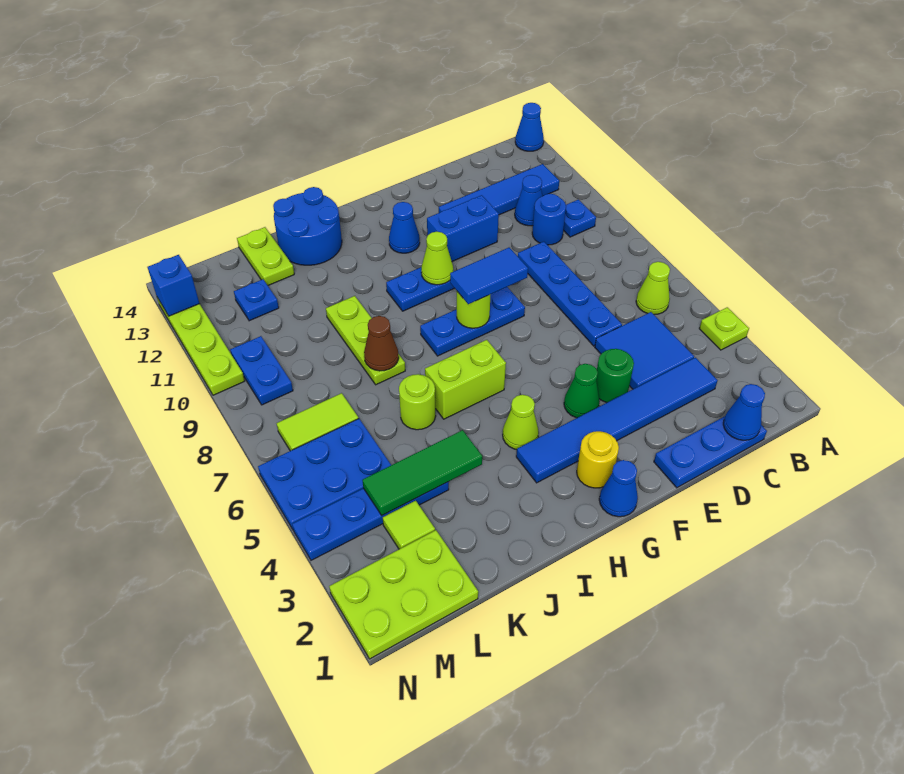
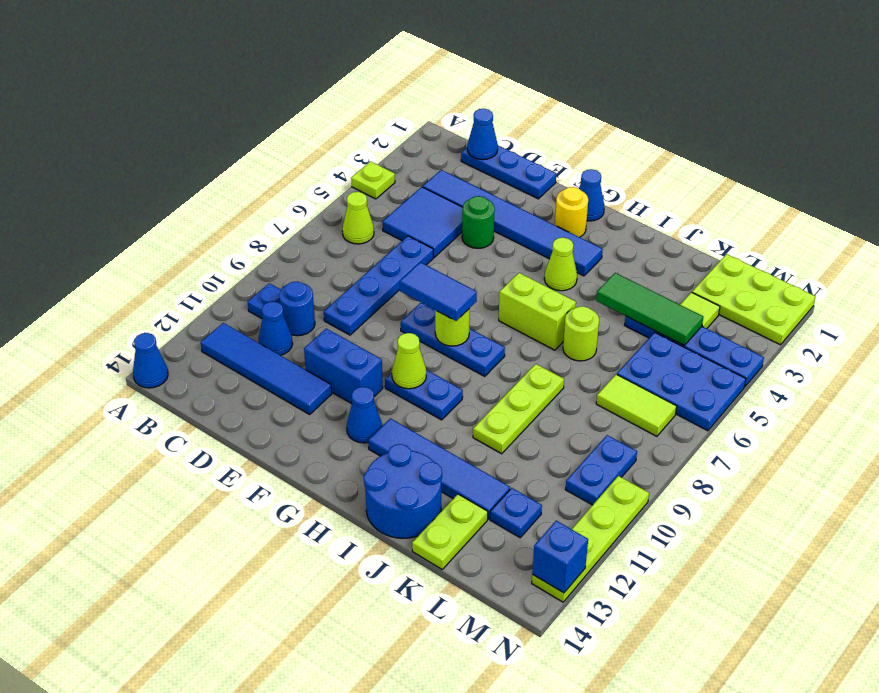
green 1x1 cone [564,364,600,418] -> none
none -> blue 1x4 tile [368,418,510,519]
brown 1x1 cone [364,316,399,371] -> none

